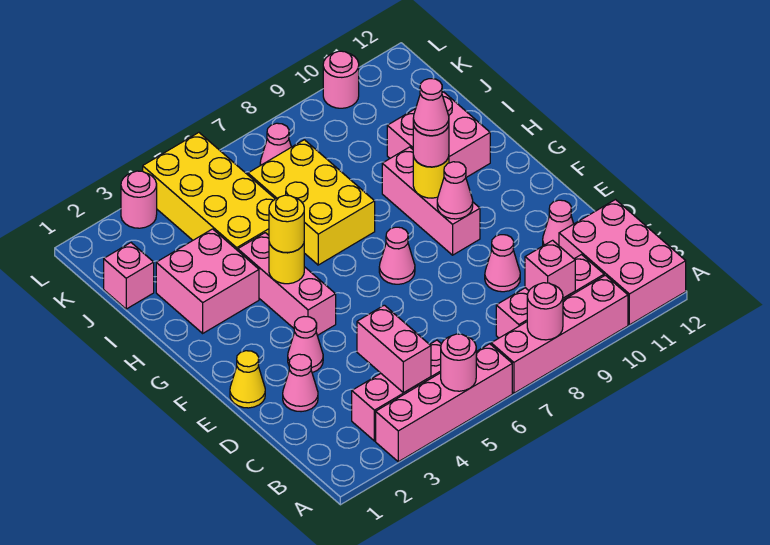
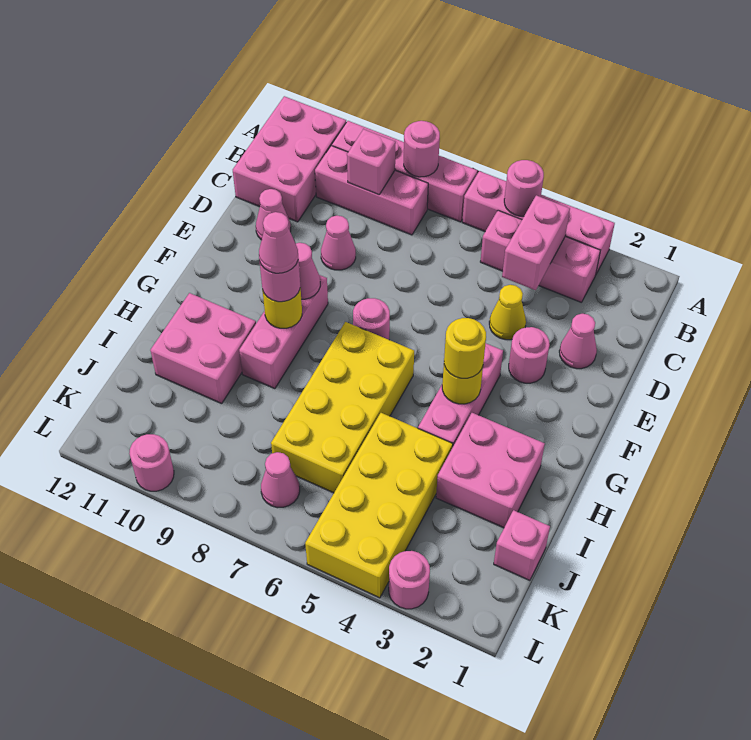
yellow 1x1 cone [230,351,265,408] -> yellow 1x1 cone moved to [489,285,526,340]
pink 1x1 cone [288,317,323,373] -> pink 1x1 round brick [509,327,550,383]
pink 1x1 cone [379,227,415,284] -> pink 1x1 round brick [353,298,390,340]
yellow 2x3 brick [248,140,375,265] -> yellow 2x4 brick [271,322,414,493]

